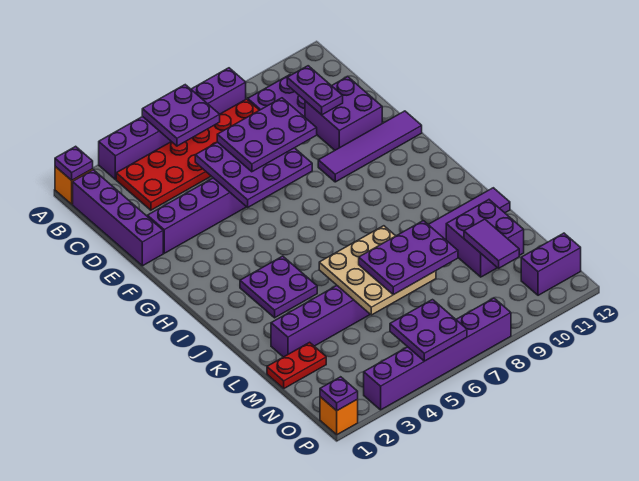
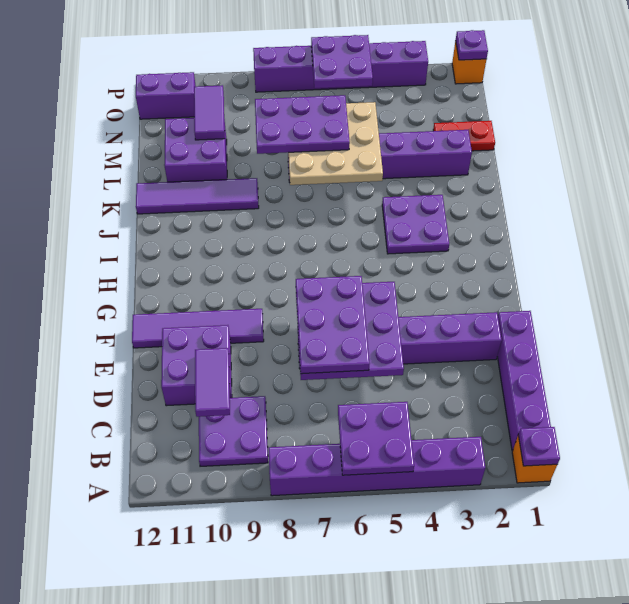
red 2x6 plate [116,99,259,210] -> none
purple 1x2 plate [287,66,343,115] -> purple 1x2 tile [195,348,230,417]
purple 2x3 plate [217,98,317,172] -> purple 2x3 plate turned to [296,276,369,374]

